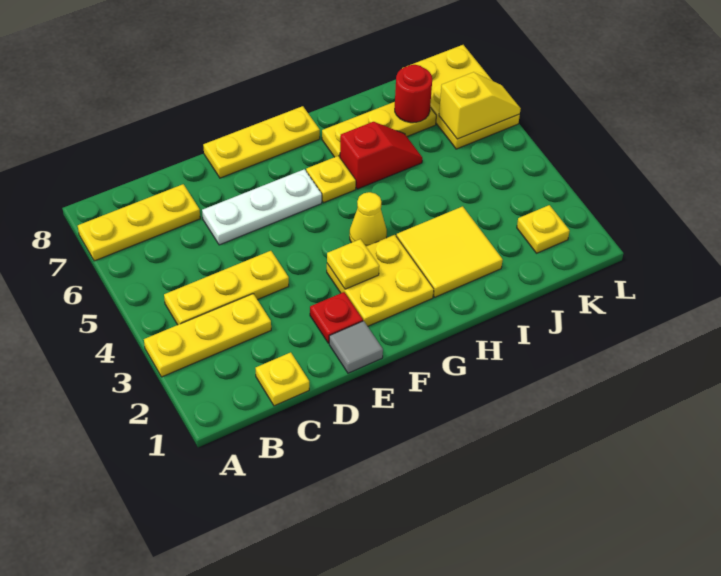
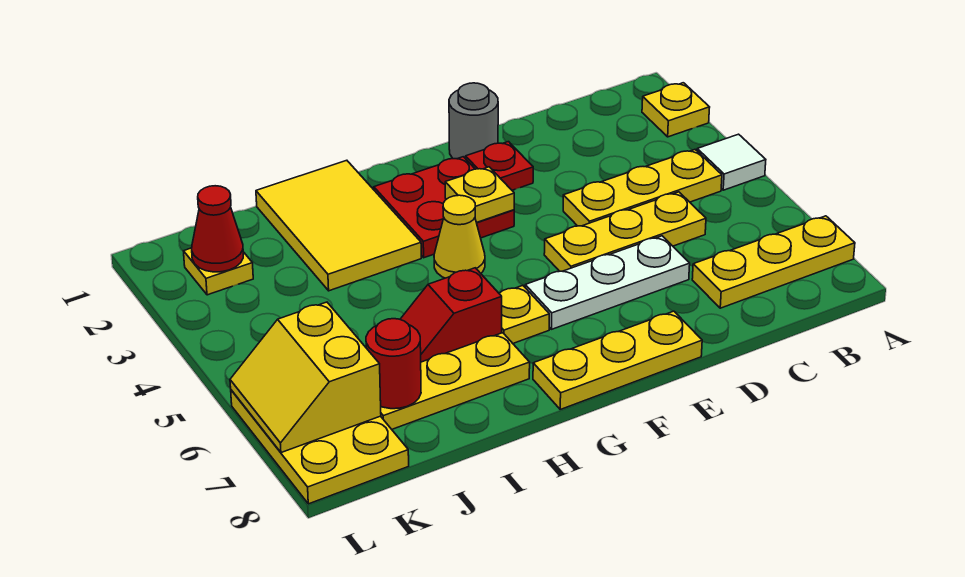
yellow 1x3 plate [144,294,271,377] -> yellow 1x3 plate moved to [544,192,706,271]
none -> white 1x1 tile [697,134,766,190]
yellow 1x1 plate [255,352,309,406] -> yellow 1x1 plate moved to [642,83,710,137]
grey 1x1 tile [329,321,383,373] -> grey 1x1 round brick [449,83,498,159]
yellow 2x2 plate [327,235,434,326] -> red 2x2 plate [374,157,514,258]
yellow 2x2 tile [396,206,503,297] -> yellow 2x3 tile [256,160,421,291]
none -> red 1x1 cone [192,186,243,272]
yellow 1x2 slope [439,72,521,139] -> yellow 2x2 slope [230,302,381,453]

